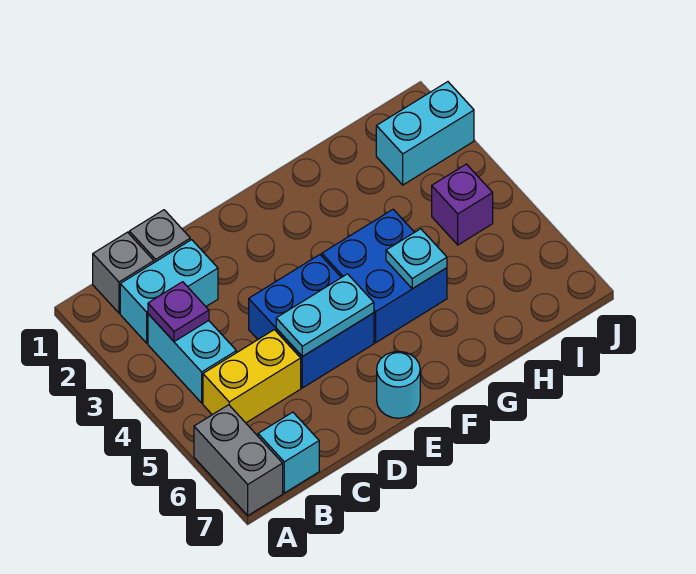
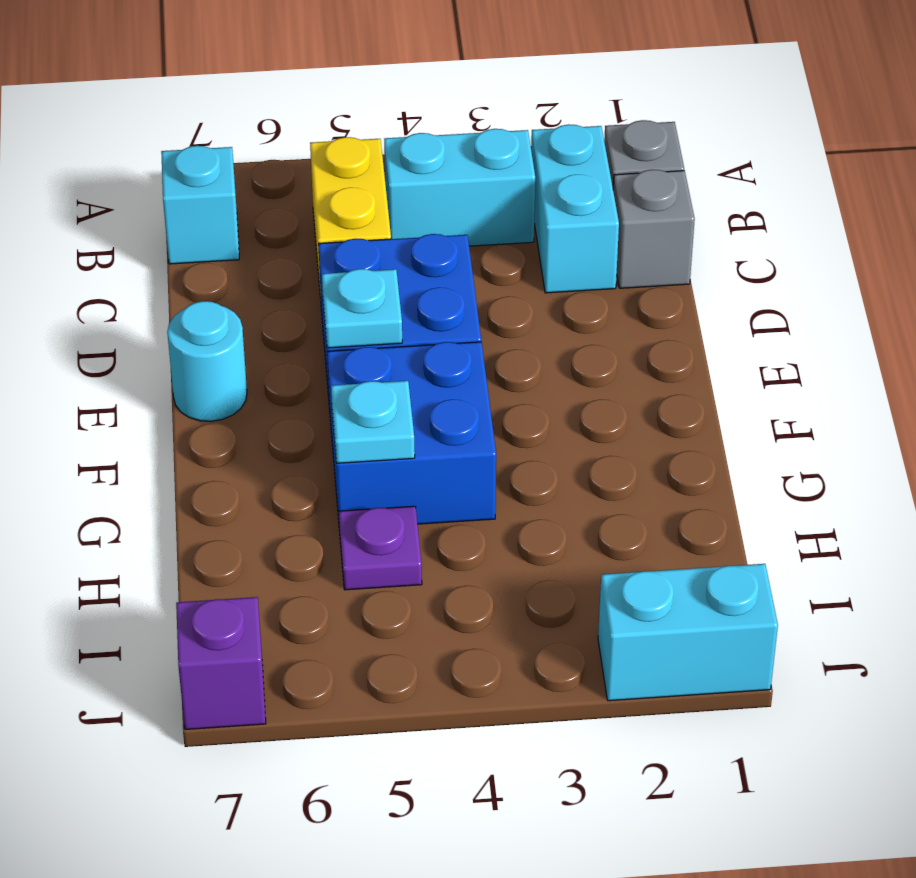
grey 1x2 brick [194,405,283,515] -> none
purple 1x1 plate [148,282,209,342] -> purple 1x1 plate moved to [339,506,422,590]
cyan 1x2 plate [276,274,374,357] -> cyan 1x1 plate [322,269,402,348]
cyan 1x2 brick [376,82,474,185] -> cyan 1x2 brick turned to [598,564,778,701]
purple 1x1 brick [432,164,493,245] -> purple 1x1 brick moved to [176,597,266,730]

